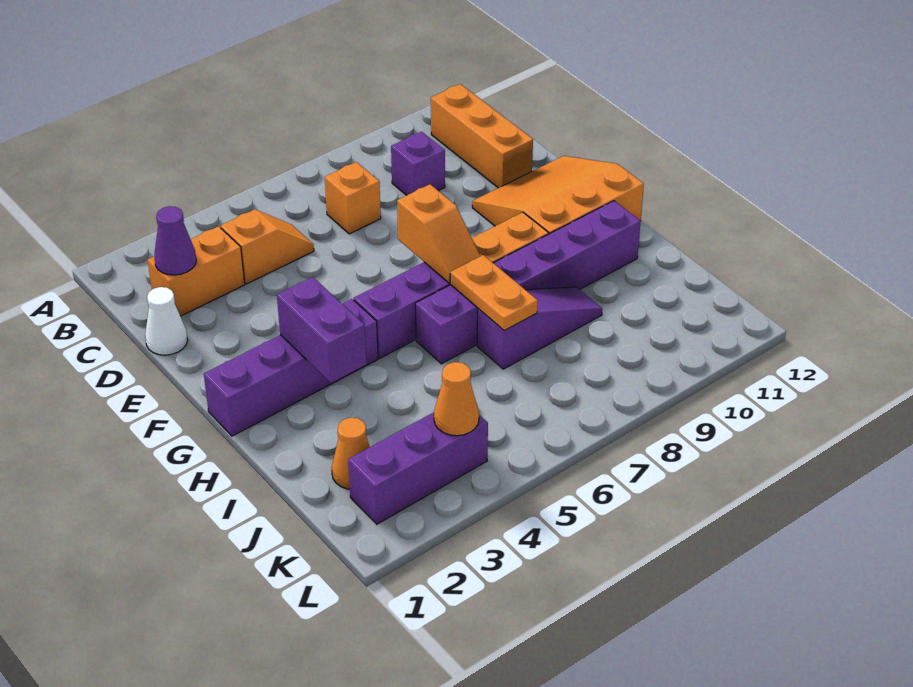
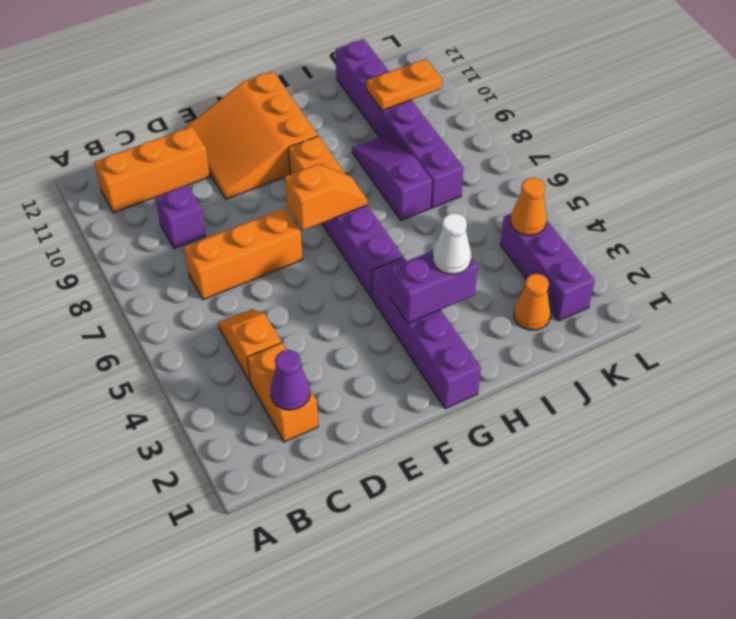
orange 1x1 brick [325,162,381,234] -> orange 1x3 brick [184,208,303,300]
white 1x1 cone [145,287,188,355] -> white 1x1 cone moved to [433,213,471,274]
purple 1x6 brick [415,201,641,364] -> purple 1x6 brick moved to [336,39,464,208]
orange 1x2 plate [450,255,538,331] -> orange 1x2 plate moved to [367,59,442,110]

